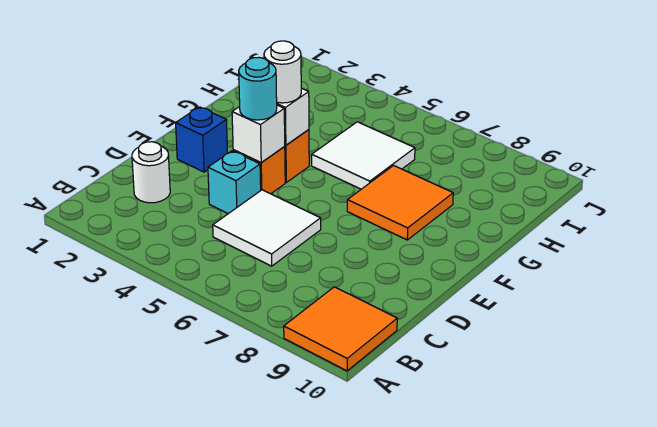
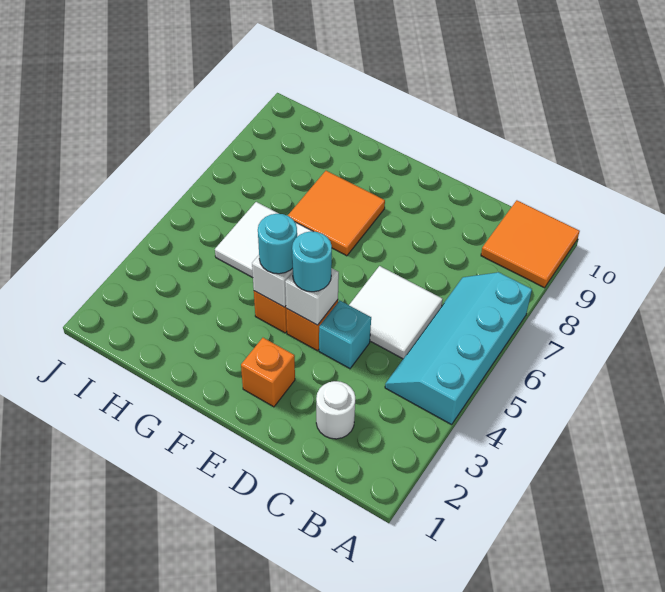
none -> cyan 2x4 slope [385,272,532,425]
blue 1x1 brick [176,107,228,172] -> orange 1x1 brick [241,338,295,407]
white 1x1 round brick [264,41,301,103] -> cyan 1x1 round brick [258,214,297,274]

